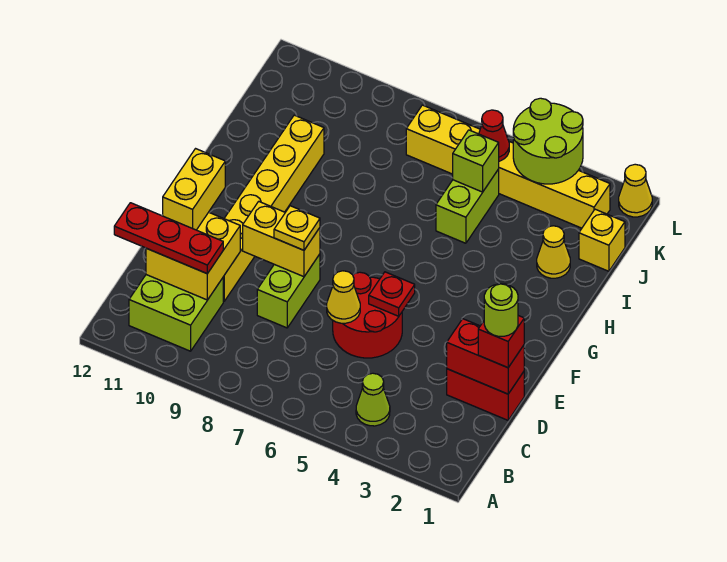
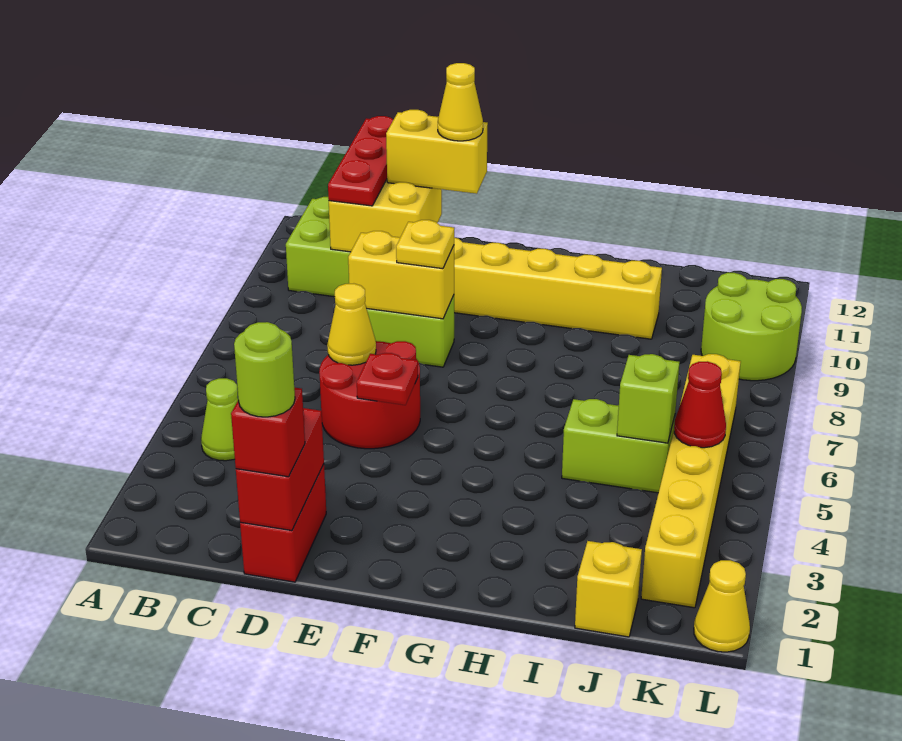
yellow 1x2 brick [243,201,320,277] -> yellow 1x2 brick turned to [348,231,454,319]
yellow 1x1 cone [537,226,570,278] -> yellow 1x1 cone moved to [438,63,483,141]
lime 2x2 round brick [513,98,583,184] -> lime 2x2 round brick moved to [701,273,802,381]

